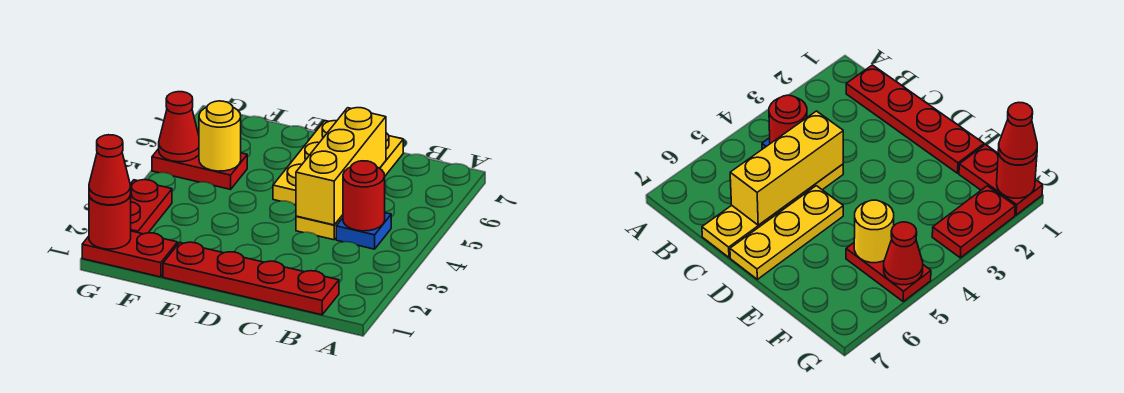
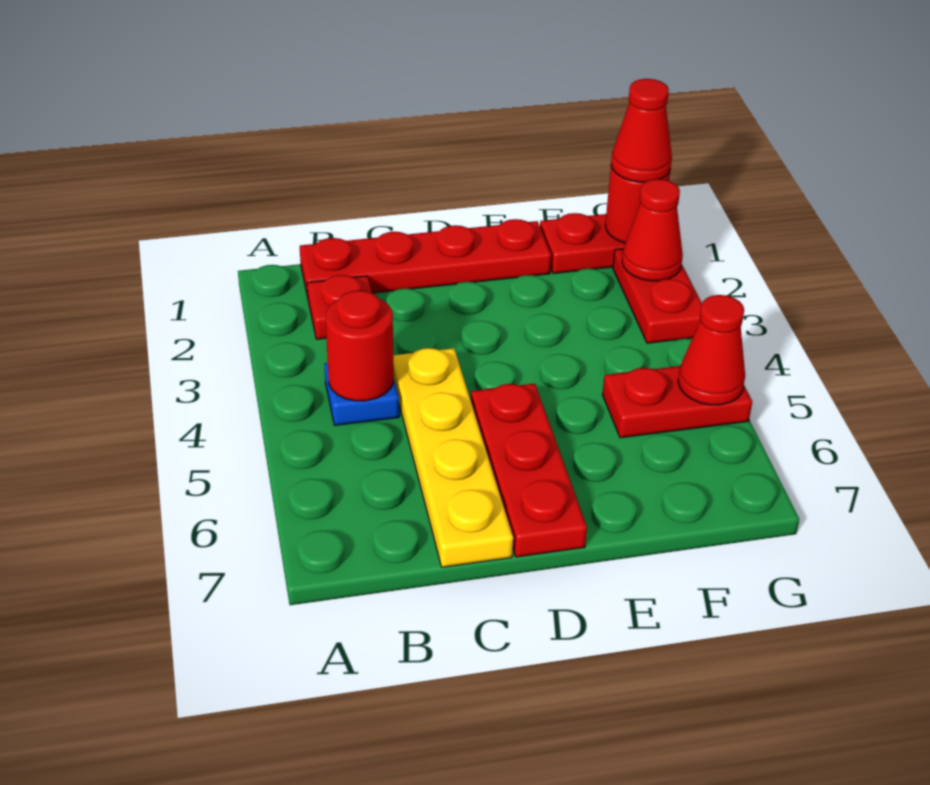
none -> red 1x1 plate [307,275,372,339]
yellow 1x3 brick [296,108,386,225] -> none
yellow 1x3 plate [273,121,336,205] -> red 1x3 plate [471,383,587,557]
yellow 1x1 round brick [199,101,241,171] -> none
none -> red 1x1 cone [622,179,683,281]

